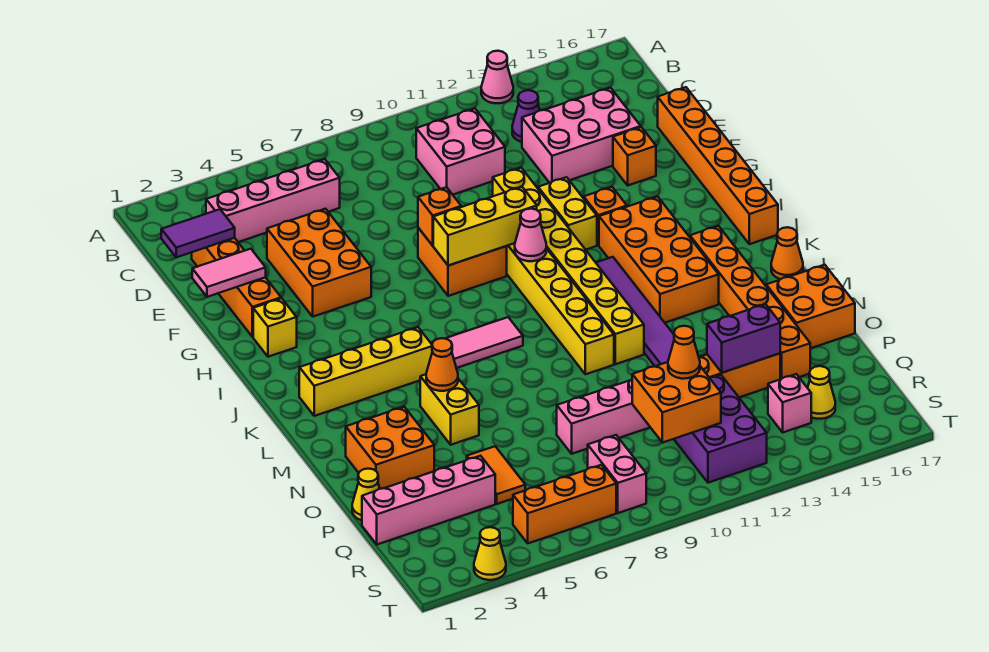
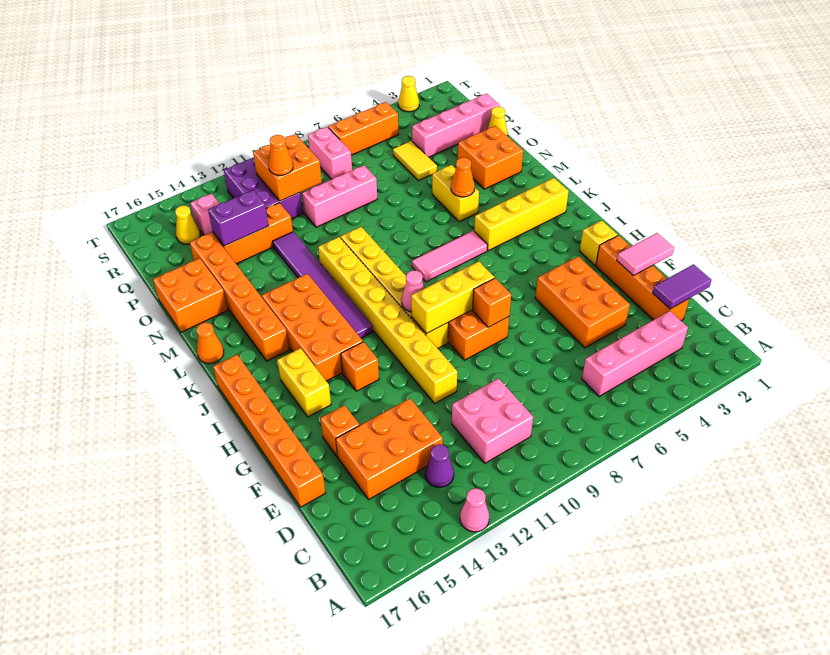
pink 2x3 brick [522,88,641,183] -> orange 2x3 brick [336,399,443,500]
yellow 1x2 brick [538,177,597,250] -> yellow 1x2 brick moved to [277,348,331,417]
orange 1x2 tile [467,446,525,504] -> yellow 1x2 tile [393,141,437,181]

